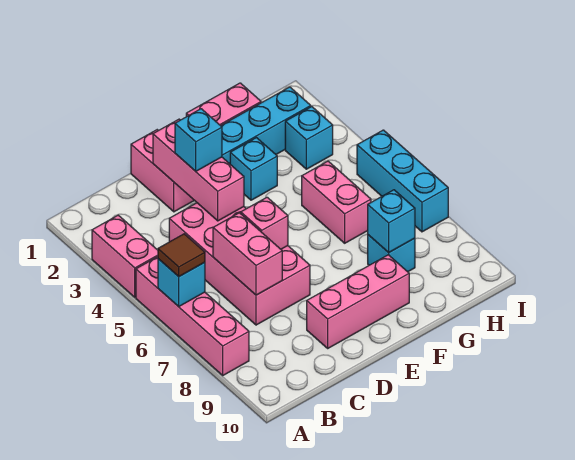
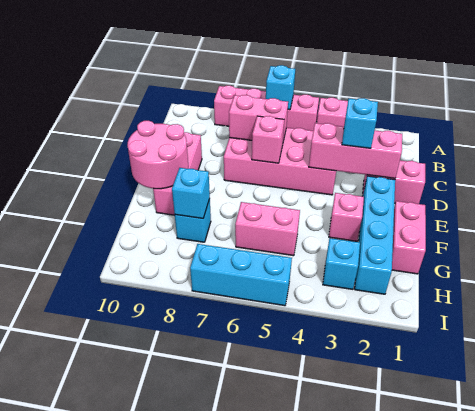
brown 1x1 tile [158,234,205,277] -> none
none -> pink 2x2 round brick [127,121,188,189]
cyan 1x1 brick [230,138,277,200] -> pink 1x1 brick [329,193,364,241]

